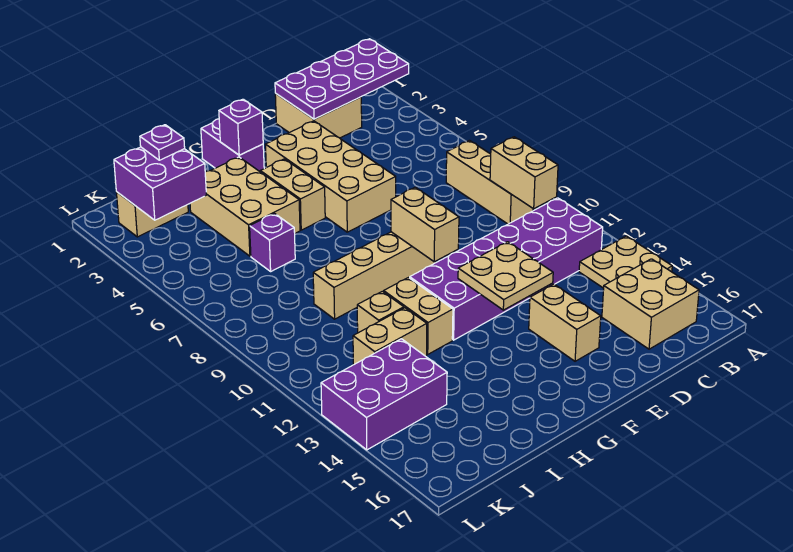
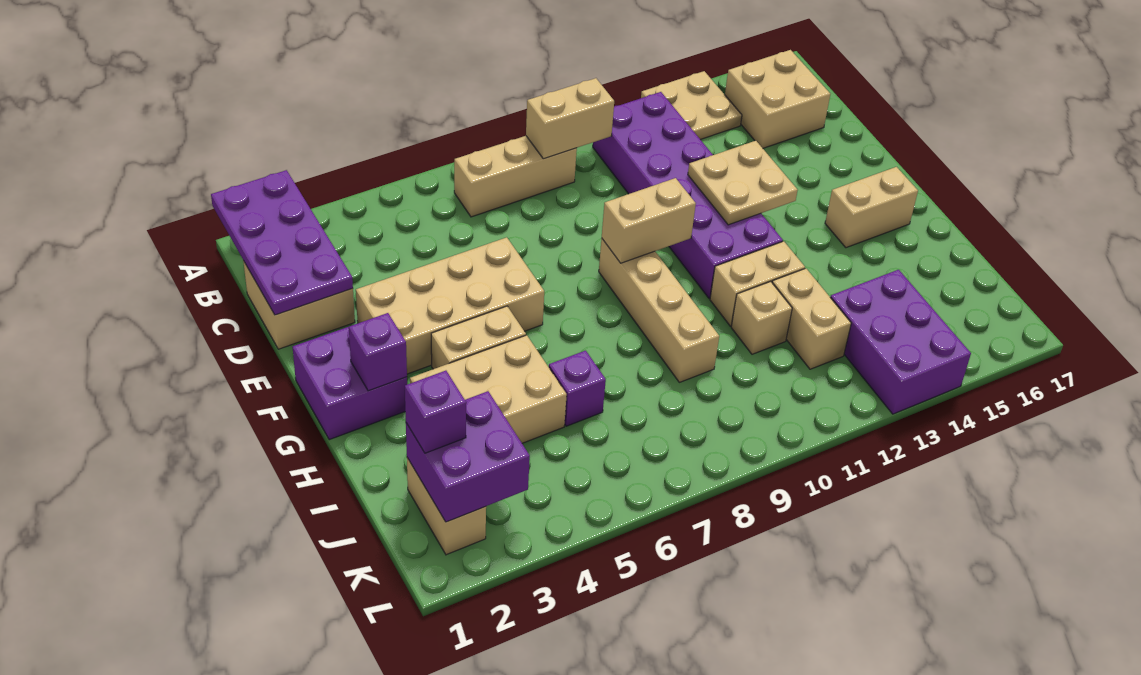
tan 1x2 brick [529,284,601,361] -> tan 1x2 brick moved to [825,167,918,248]
purple 1x2 brick [201,119,264,171] -> purple 2x2 brick [293,327,407,440]
purple 1x1 plate [140,125,185,160] -> purple 1x1 brick [405,371,466,453]

